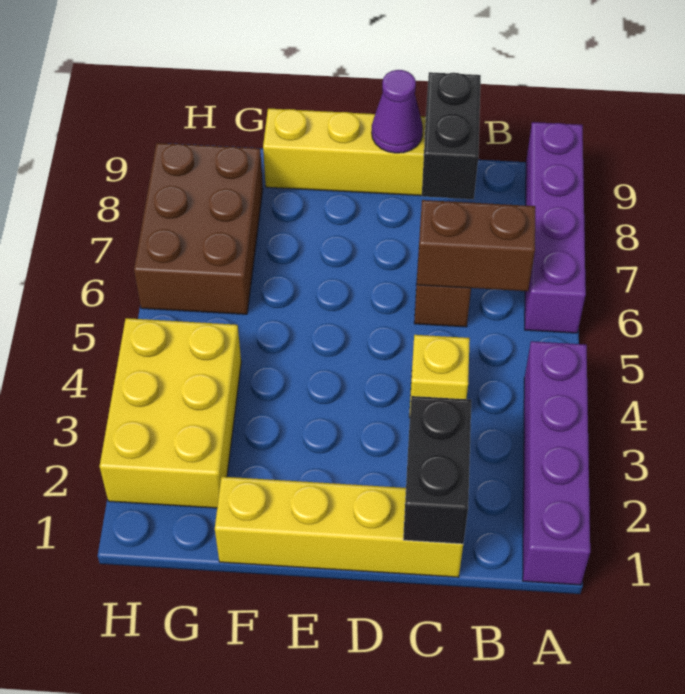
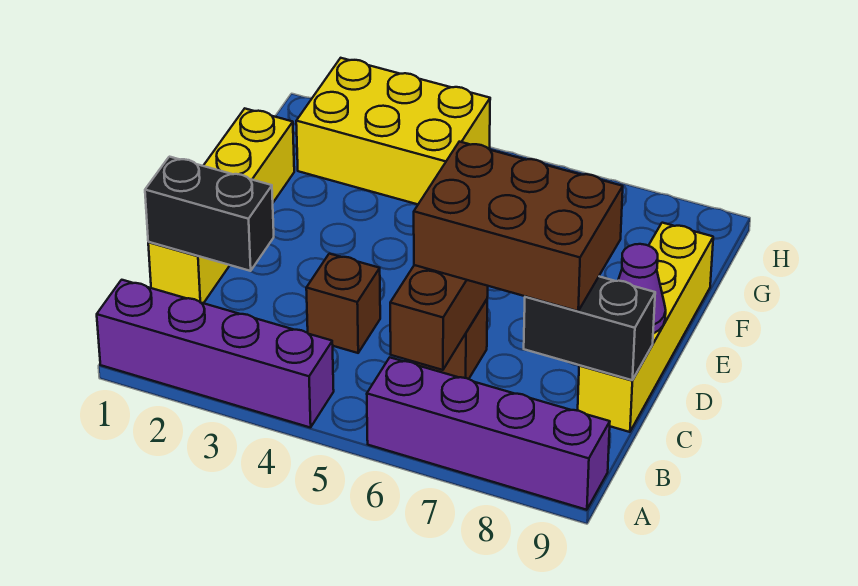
yellow 1x1 brick [409,335,470,418] -> brown 1x1 brick [306,254,380,353]
brown 2x3 brick [134,143,263,314] -> brown 2x3 brick moved to [414,142,623,311]

